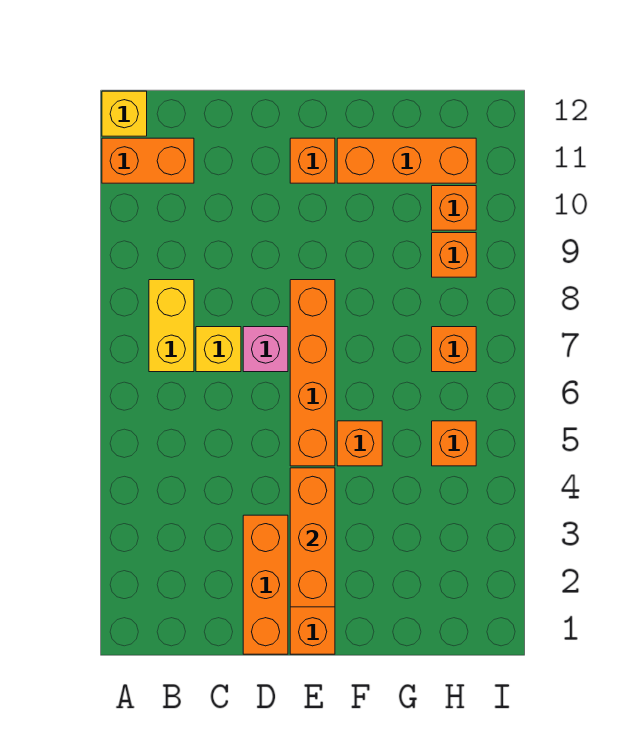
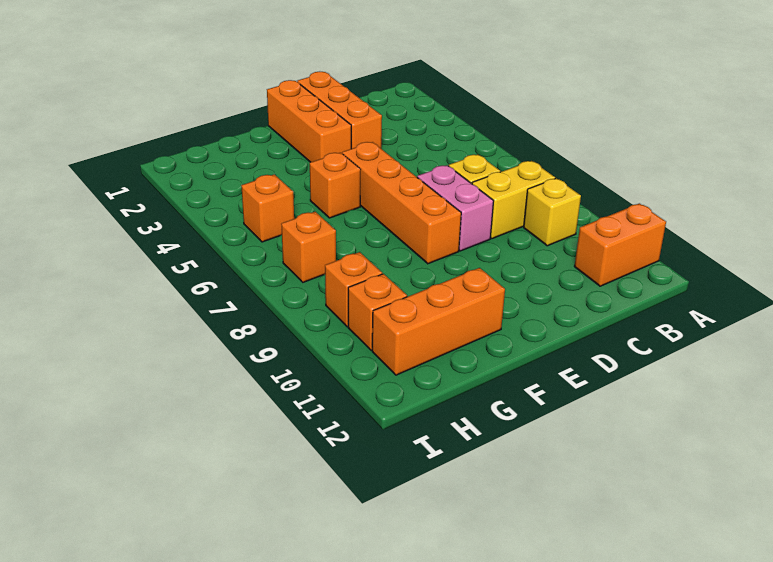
yellow 1x1 brick [102,91,147,136] -> yellow 1x1 brick moved to [524,178,581,246]
yellow 1x2 brick [149,280,194,372] -> yellow 1x2 brick turned to [472,161,555,239]
pink 1x1 brick [243,327,288,372] -> pink 1x2 brick [417,165,493,251]
orange 1x3 brick [290,468,335,607] -> none
orange 1x1 brick [290,138,335,183] -> none

